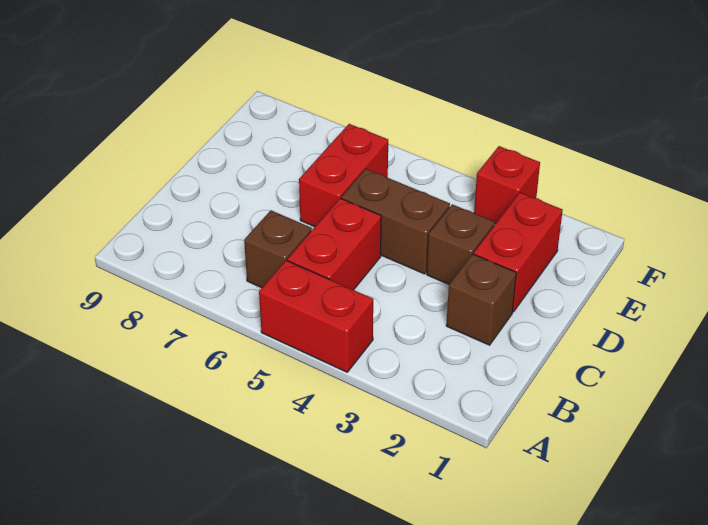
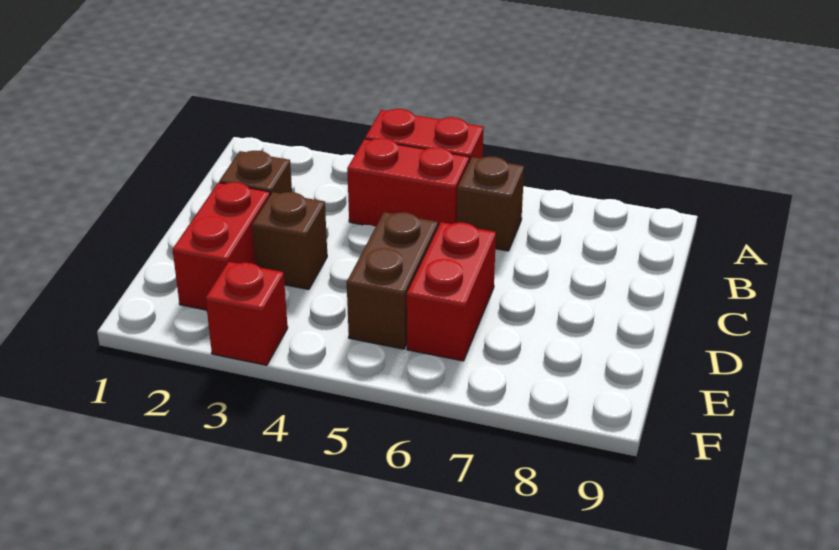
red 1x2 brick [287,198,381,290] -> red 1x2 brick turned to [347,138,469,227]
brown 1x2 brick [341,169,450,274] -> brown 1x2 brick turned to [347,212,438,349]

